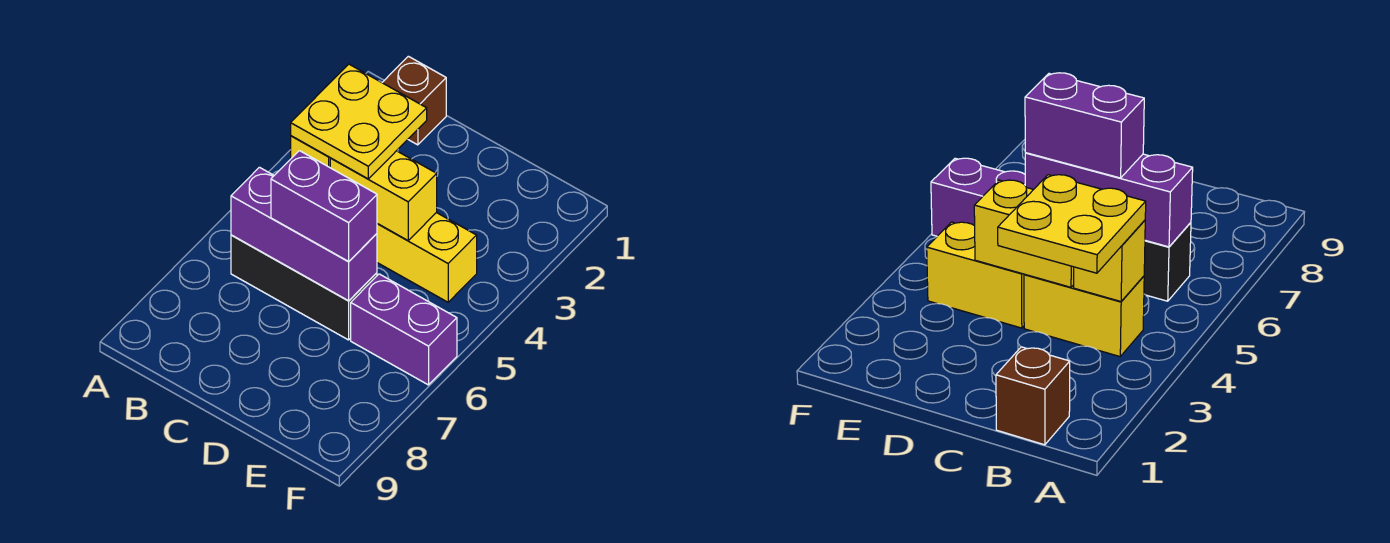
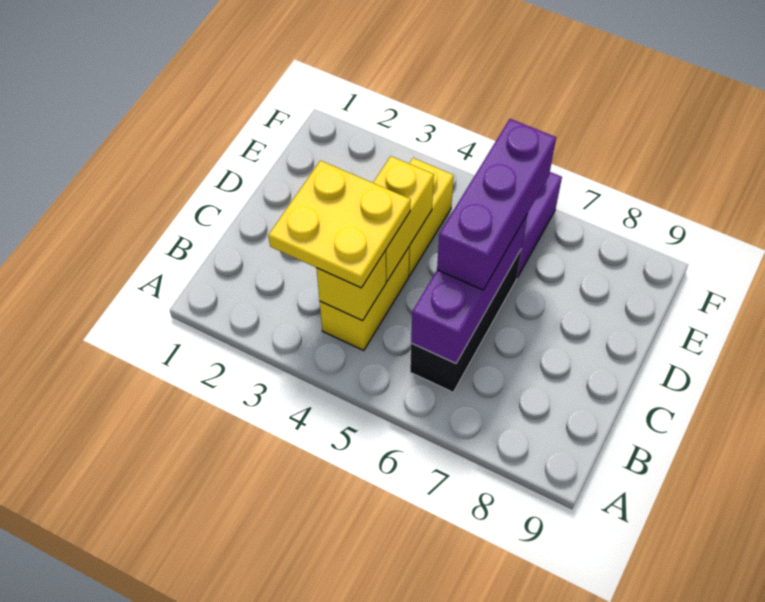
brown 1x1 brick [382,56,446,145] -> none
purple 1x2 brick [271,151,377,262] -> purple 1x3 brick [437,119,556,290]

